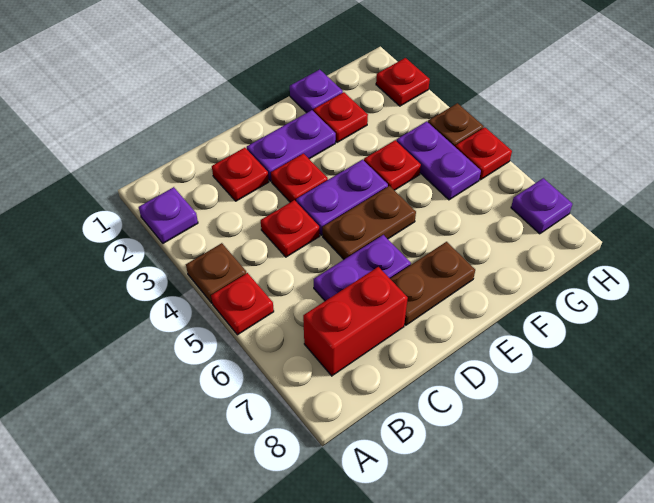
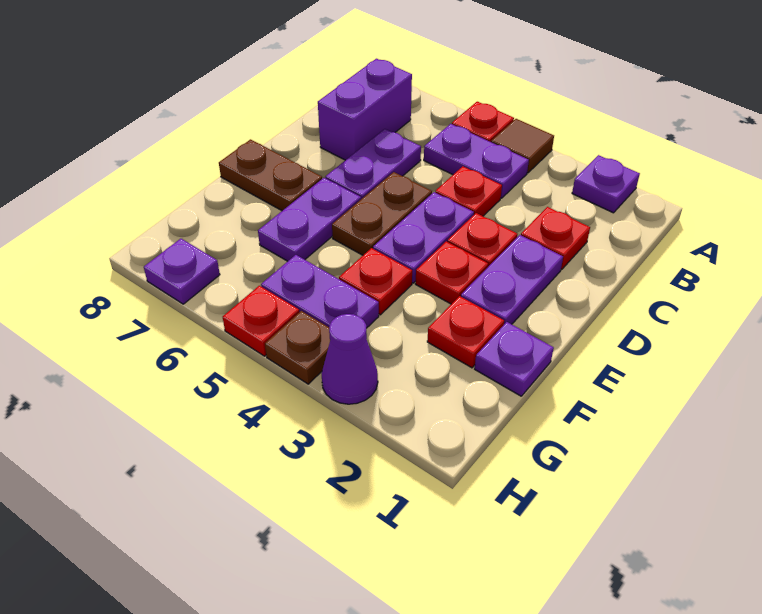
brown 1x1 plate [186,243,246,303] -> brown 1x1 tile [491,119,554,173]
none -> purple 1x2 plate [424,124,529,198]
red 1x2 brick [303,267,408,376] -> purple 1x2 brick [318,59,412,160]
brown 1x2 plate [390,242,475,325] -> brown 1x2 plate turned to [219,139,322,211]
none -> purple 1x2 plate [258,178,361,261]
red 1x1 plate [376,58,430,106] -> red 1x1 plate moved to [416,241,488,304]
none -> purple 1x1 cone [322,314,378,404]

